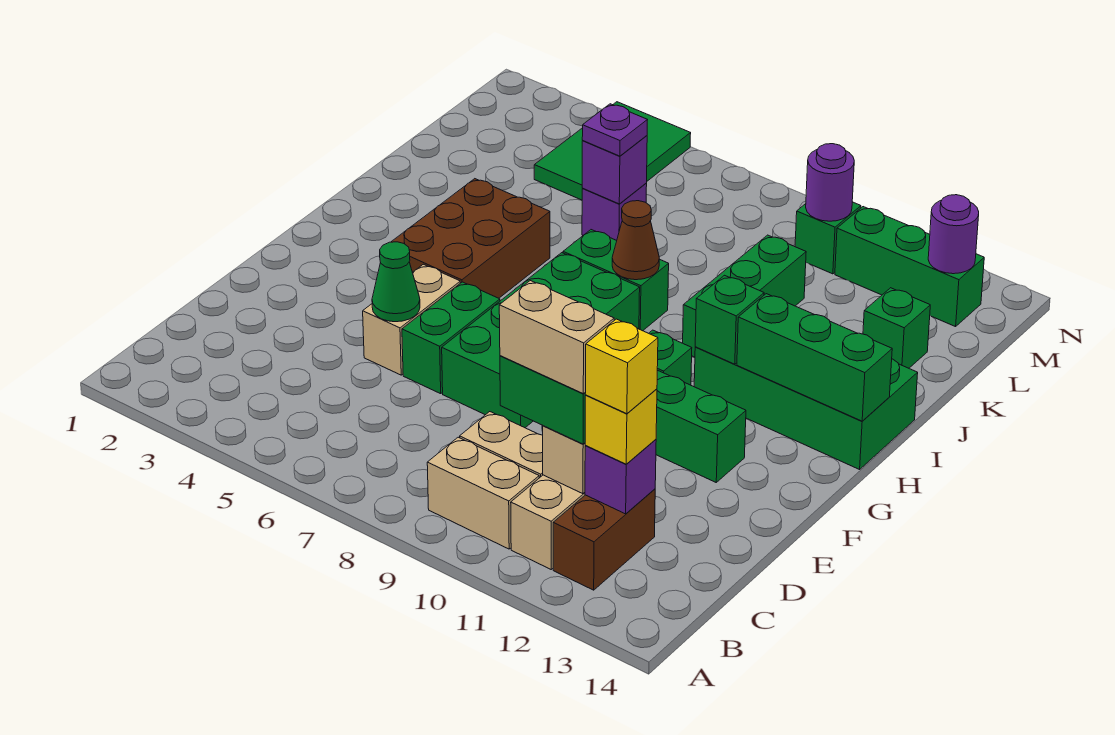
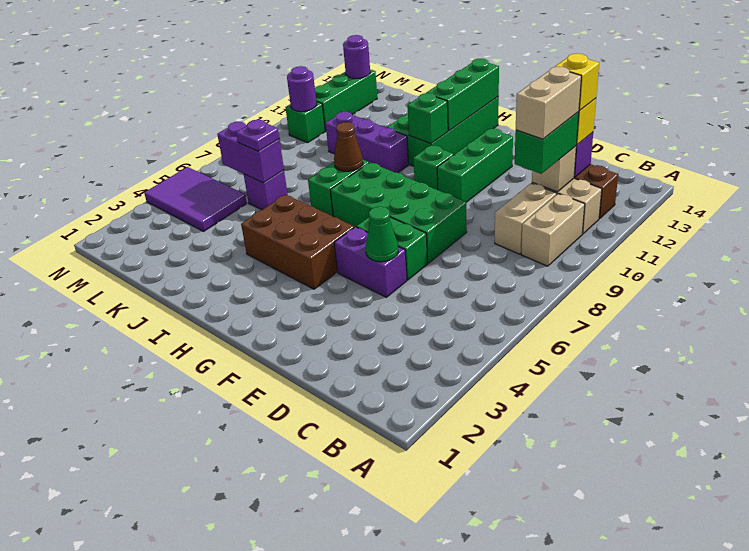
tan 1x2 brick [363,264,460,375] -> purple 1x2 brick [334,227,407,297]
green 1x3 brick [683,235,806,357] -> purple 1x3 brick [325,112,409,173]
purple 1x1 brick [582,136,647,204] -> purple 1x2 brick [217,122,284,183]
green 1x1 brick [863,288,930,368] -> none
green 2x3 tile [534,102,691,200] -> purple 2x3 tile [144,167,247,231]

